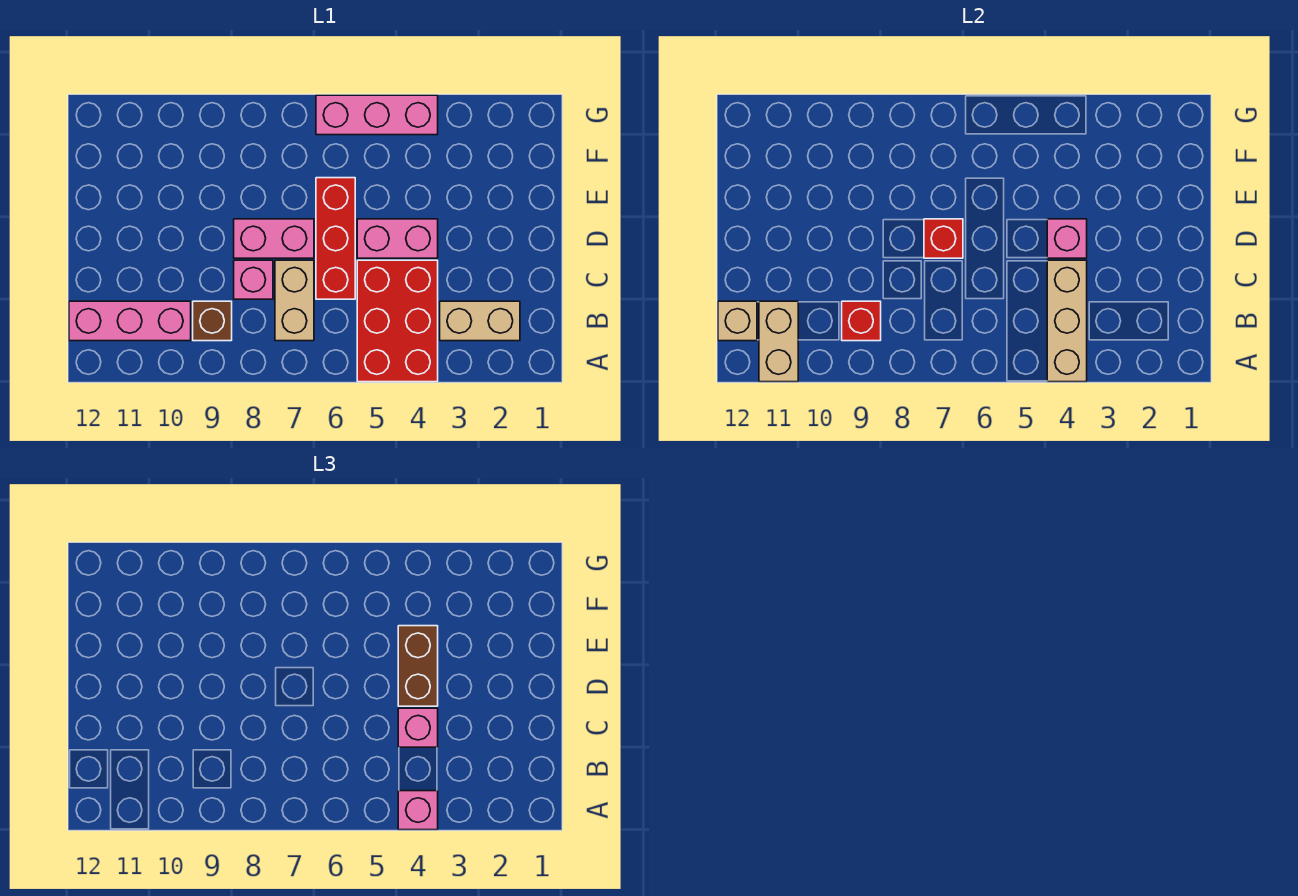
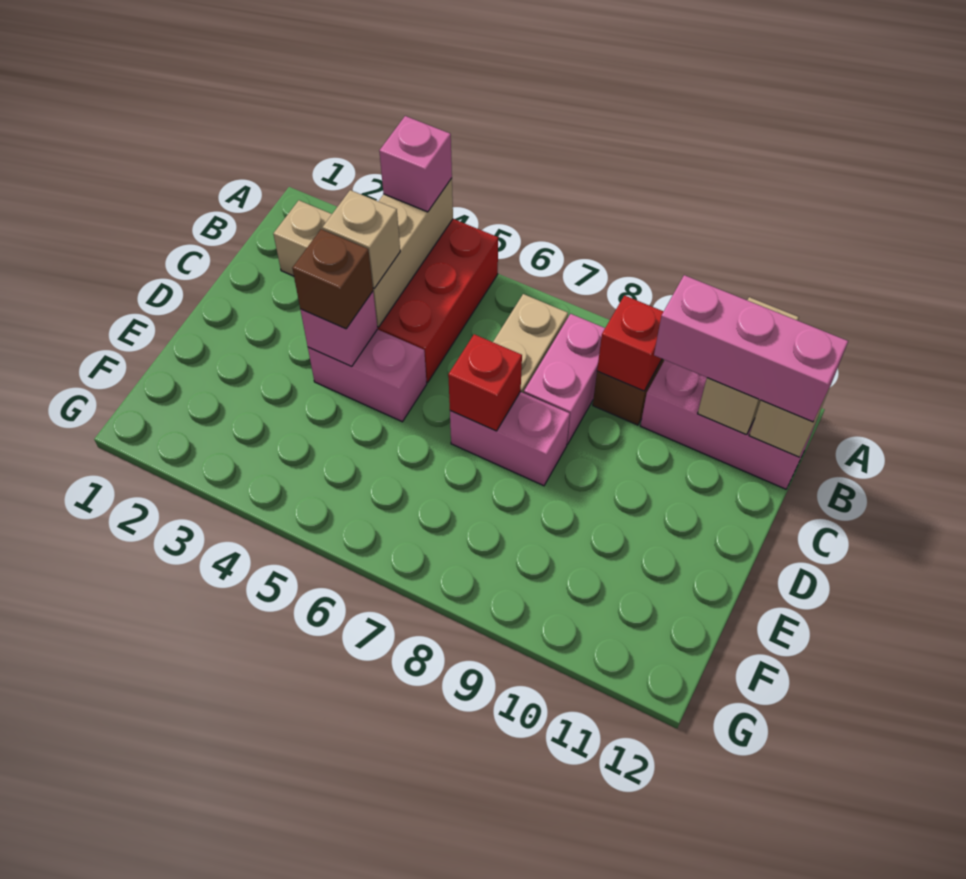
pink 1x1 brick [398,708,438,747] -> tan 1x1 brick [323,190,400,288]
red 1x3 brick [316,178,355,299] -> none
pink 1x1 brick [234,260,273,299] -> pink 1x2 brick [524,314,605,444]
brown 1x2 brick [398,626,438,706] -> brown 1x1 brick [292,229,373,329]
pink 1x3 brick [316,95,438,135] -> pink 1x3 brick moved to [654,275,848,422]

